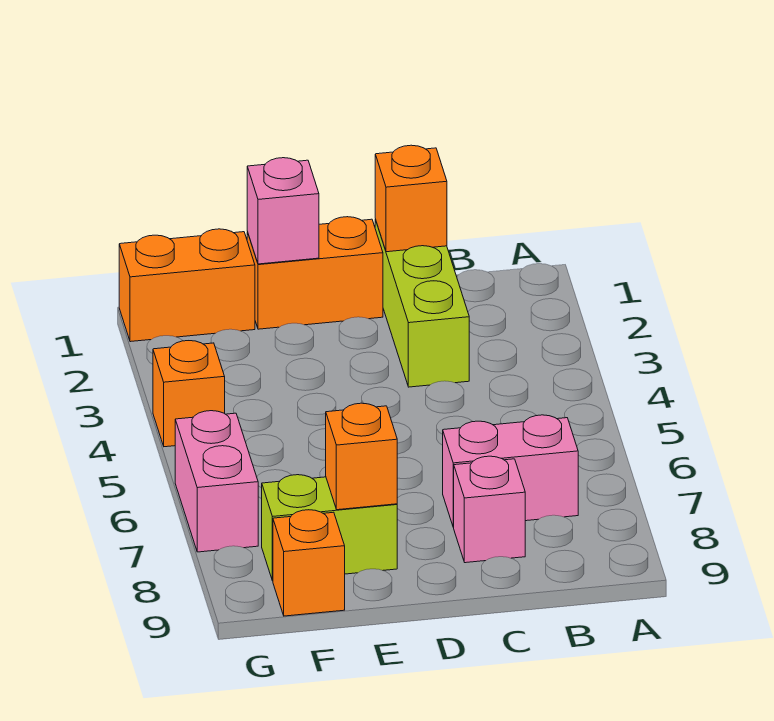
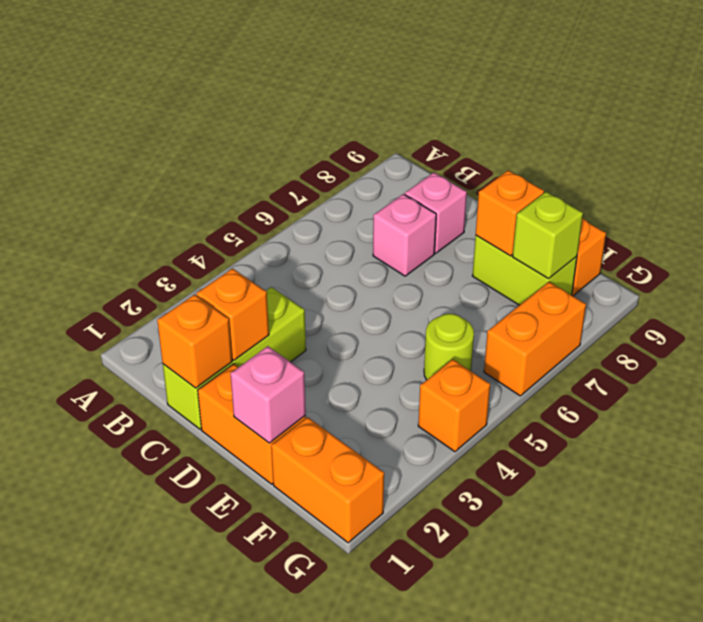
pink 1x2 brick [443,415,578,527] -> pink 1x1 brick [373,194,436,276]
none -> orange 1x1 brick [196,269,269,360]
none -> lime 1x1 round brick [424,314,474,380]
none -> lime 1x1 brick [512,192,583,279]
pink 1x2 brick [175,411,258,552] -> orange 1x2 brick [484,282,586,396]

